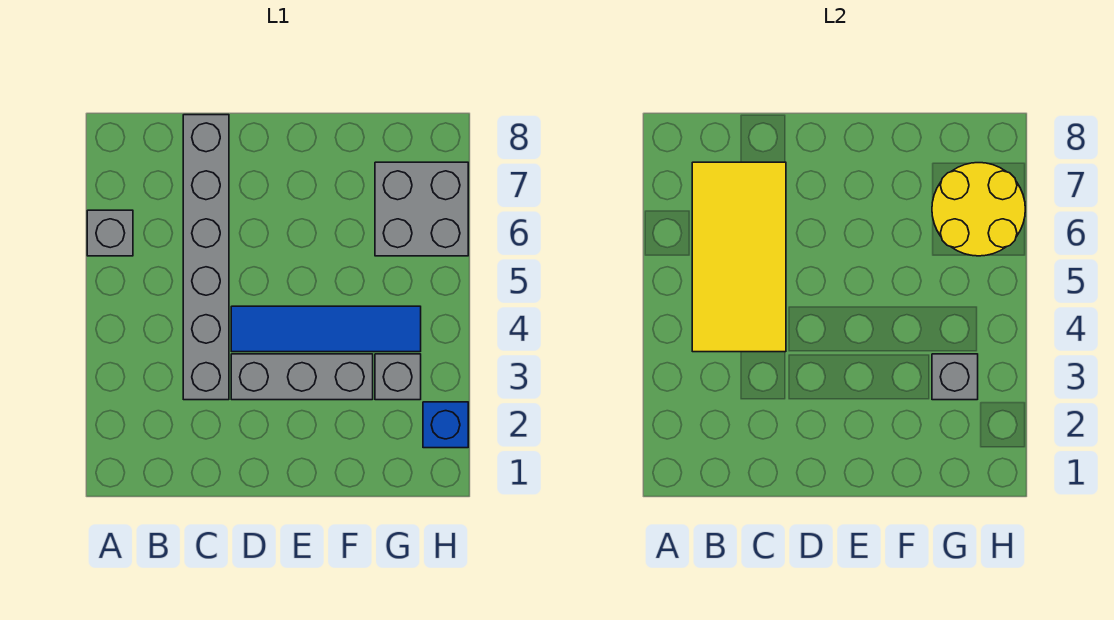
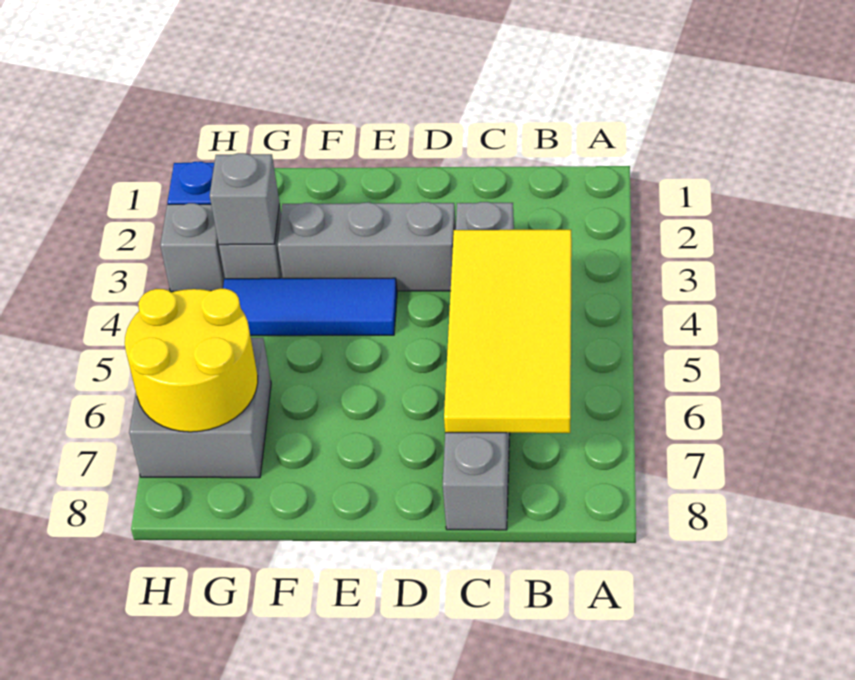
grey 1x1 brick [87,210,133,256] -> grey 1x1 brick moved to [160,203,225,292]
blue 1x4 tile [231,306,421,352] -> blue 1x3 tile [223,278,397,336]

